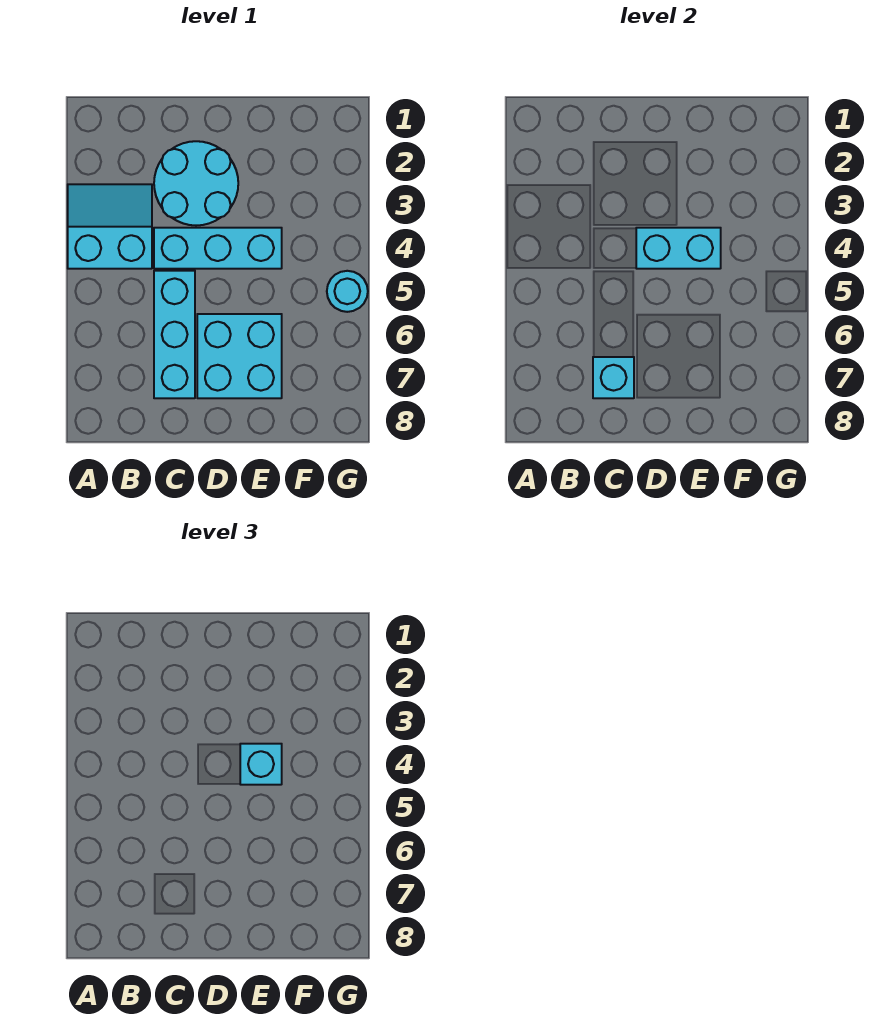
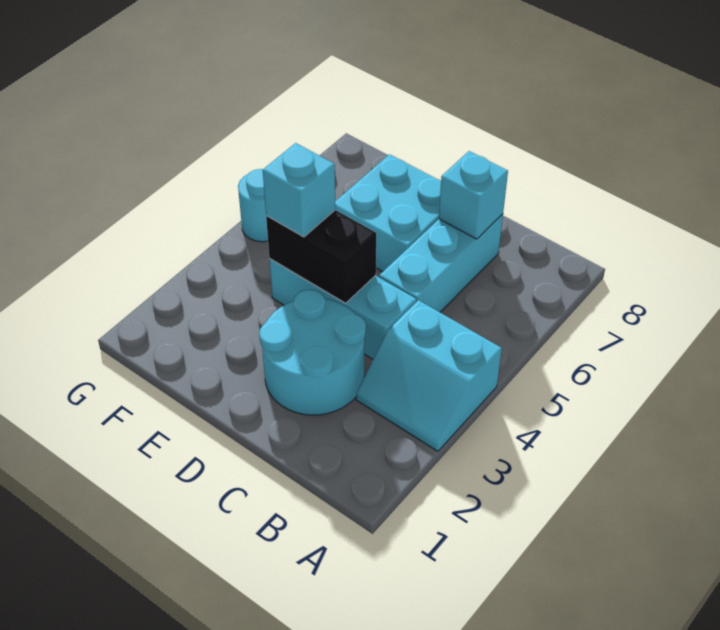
cyan 1x2 brick [636,228,721,269] -> black 1x2 brick [266,210,376,303]

